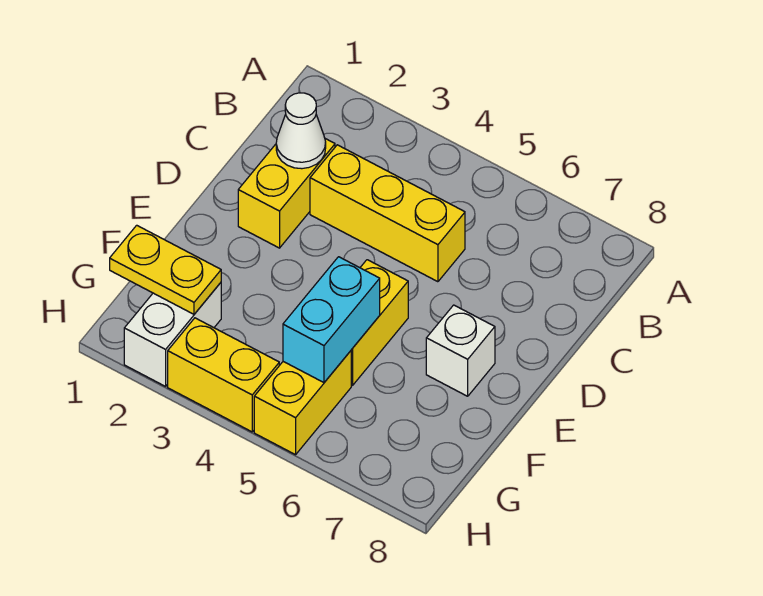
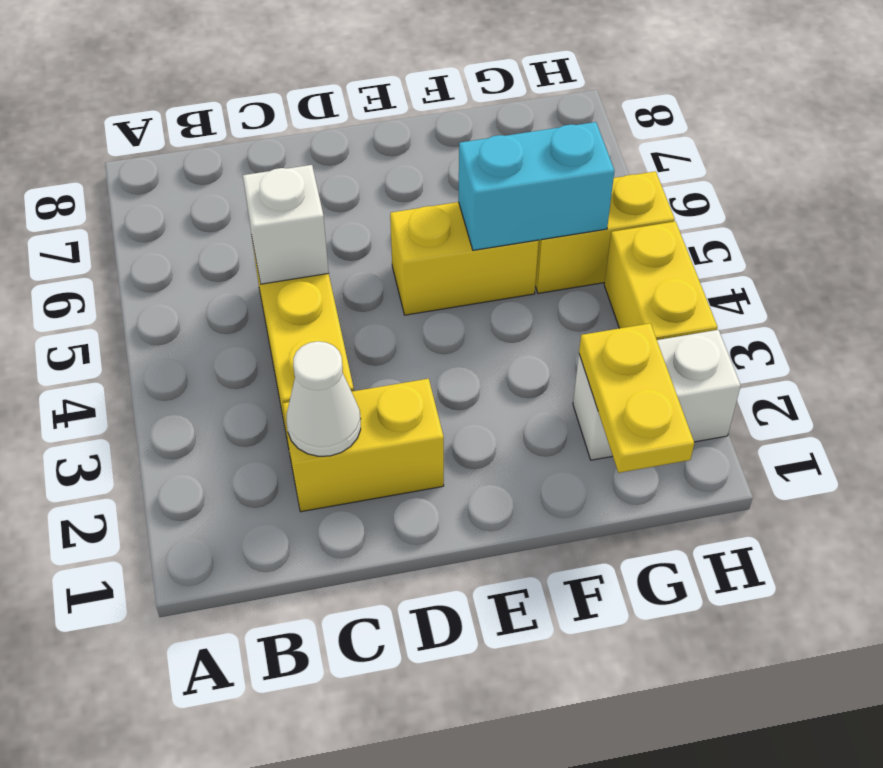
white 1x1 brick [426,305,495,396] -> white 1x1 brick moved to [243,165,329,284]

